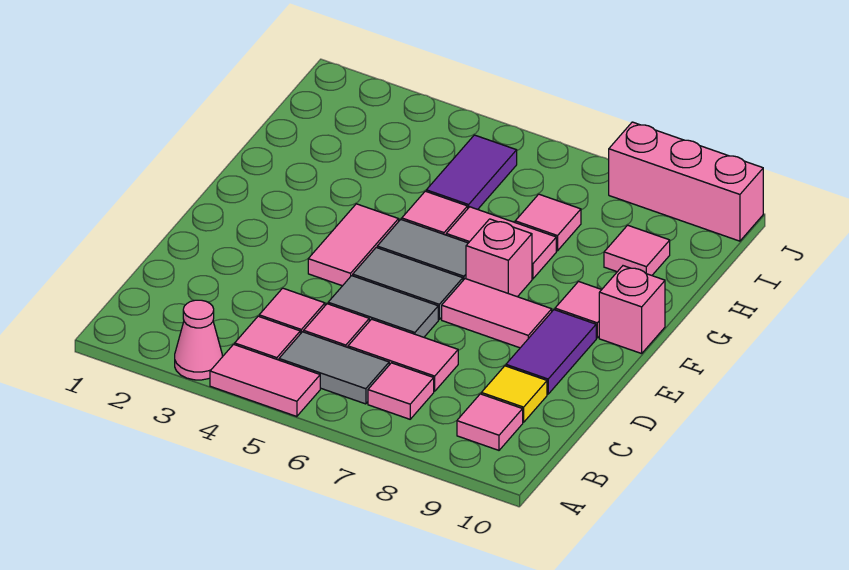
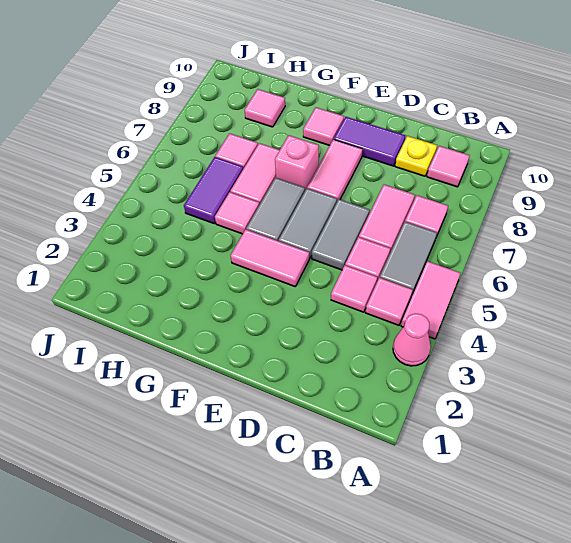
yellow 1x1 tile [481,366,547,422] -> yellow 1x1 plate [395,136,437,176]
pink 1x1 brick [599,266,665,354] -> none
purple 1x2 tile [426,135,517,209] -> purple 1x2 tile turned to [184,157,243,223]
pink 1x3 brick [609,122,763,241] -> none

